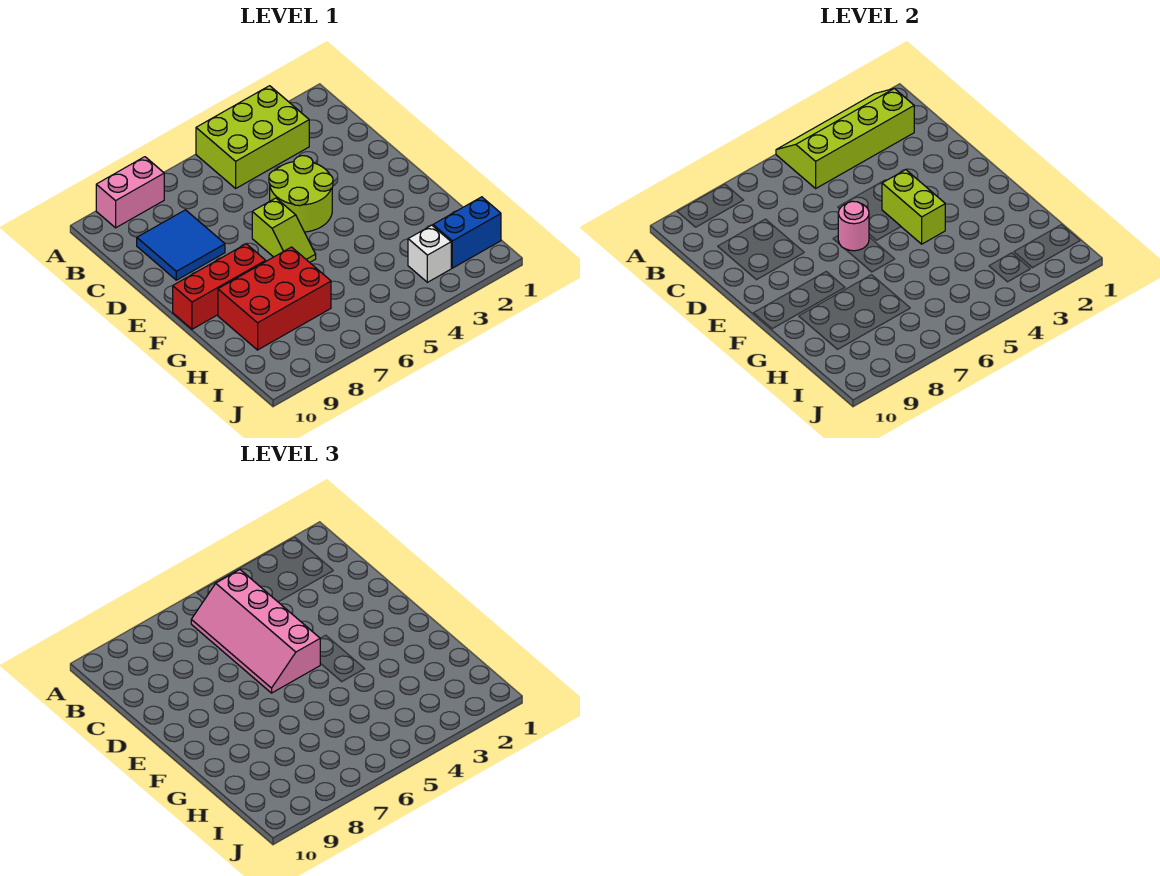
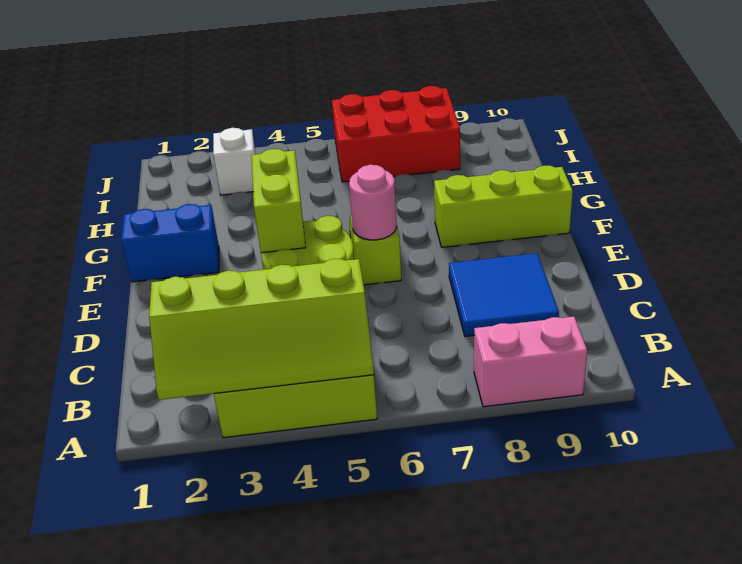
pink 2x4 slope [191,570,320,693] -> none
red 1x3 brick [173,244,266,329] -> lime 1x3 brick [434,166,573,247]
red 2x3 brick [218,247,331,350] -> red 2x3 brick moved to [332,86,460,182]
blue 1x2 brick [433,197,501,268] -> blue 1x2 brick moved to [121,204,219,282]

